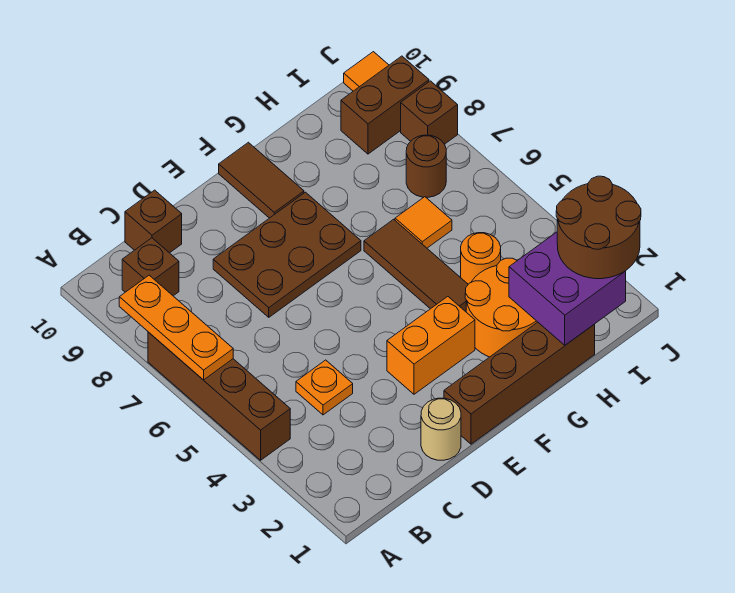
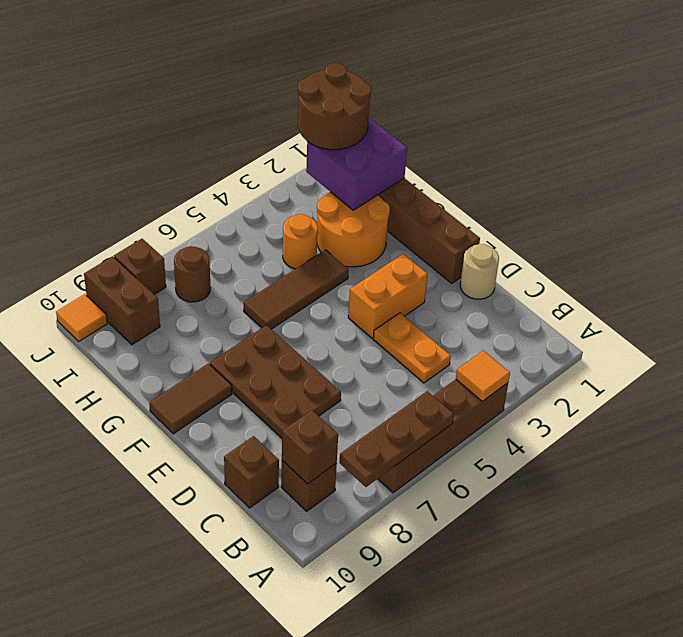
orange 1x3 plate [119,275,233,380] -> brown 1x3 plate [340,391,454,487]
none -> brown 1x1 brick [282,410,338,484]
orange 1x1 plate [296,360,353,415] -> orange 1x2 plate [373,313,451,383]
orange 1x2 brick [387,297,475,394] -> orange 1x2 brick turned to [348,254,428,338]
orange 1x1 tile [395,197,452,248] -> orange 1x1 tile moved to [456,351,510,401]

